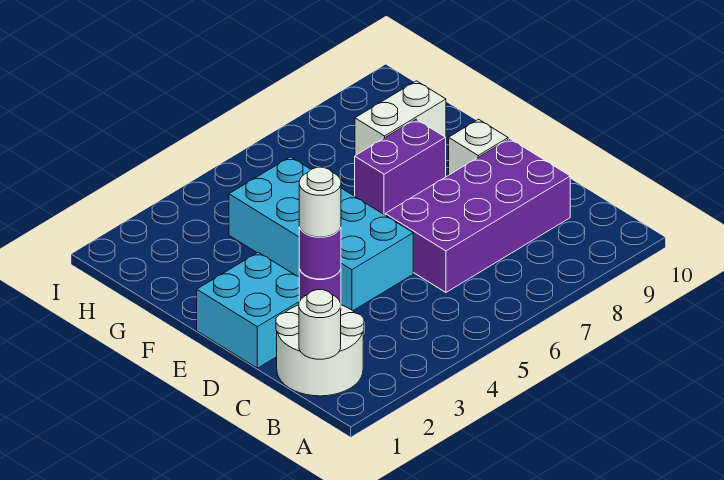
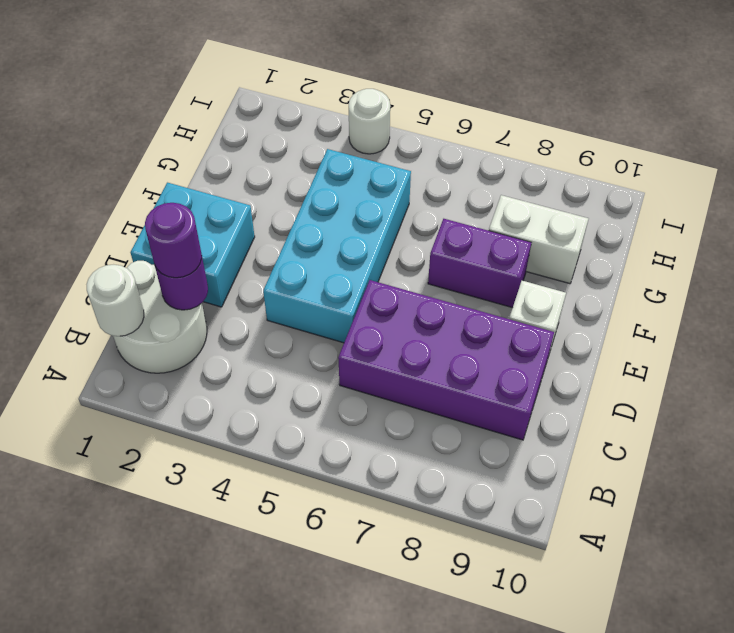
white 1x1 round brick [299,167,341,237] -> white 1x1 round brick moved to [349,89,390,154]

